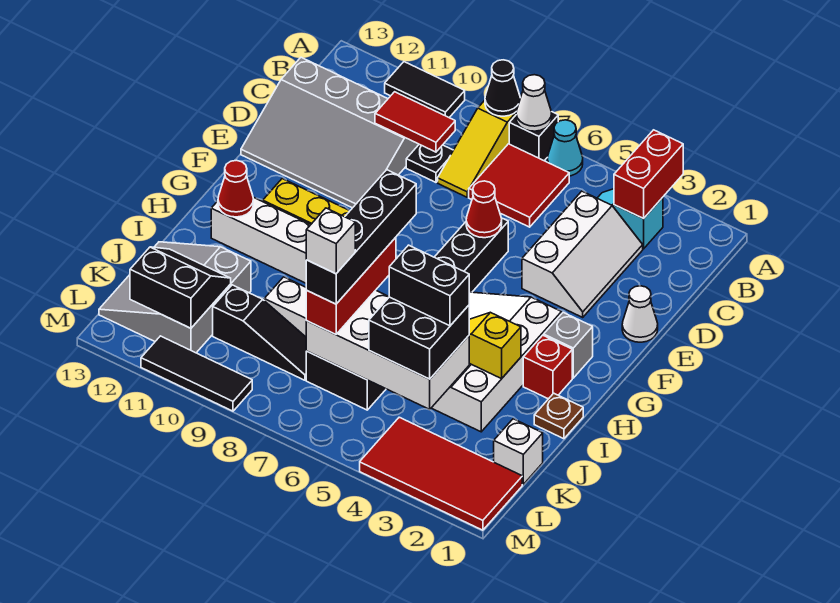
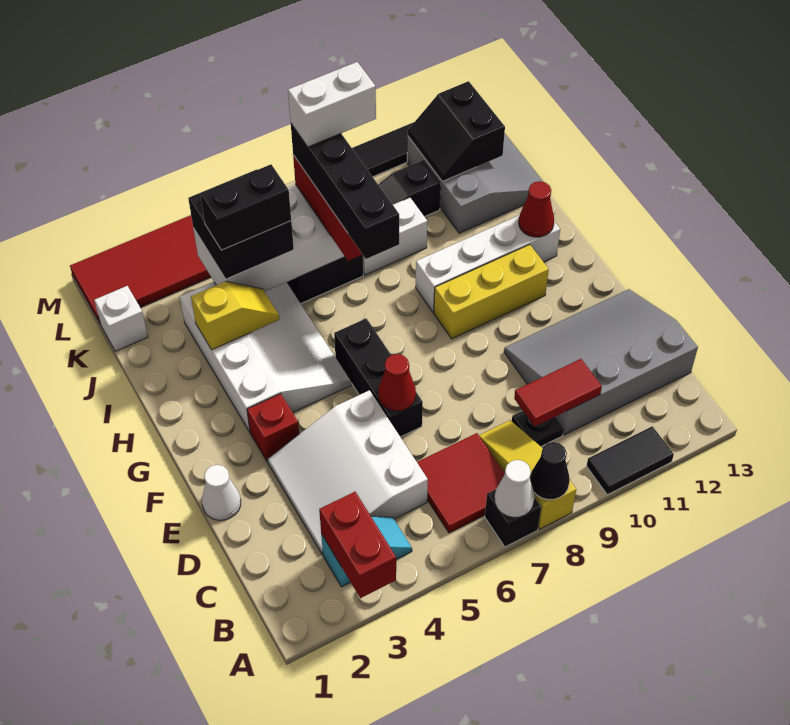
cyan 1x1 cone [547,120,583,176] -> none
white 2x3 slope [522,191,643,317] -> white 3x3 slope [268,390,428,554]
grey 1x1 brick [544,313,593,378] -> none
red 1x1 brick [523,335,572,399] -> red 1x1 brick moved to [247,394,299,462]
brown 1x1 plate [534,393,583,439] -> none
white 1x1 brick [306,208,355,274] -> white 1x2 brick [288,62,376,147]
black 2x2 slope [130,247,231,328] -> black 2x2 slope turned to [408,81,505,181]

